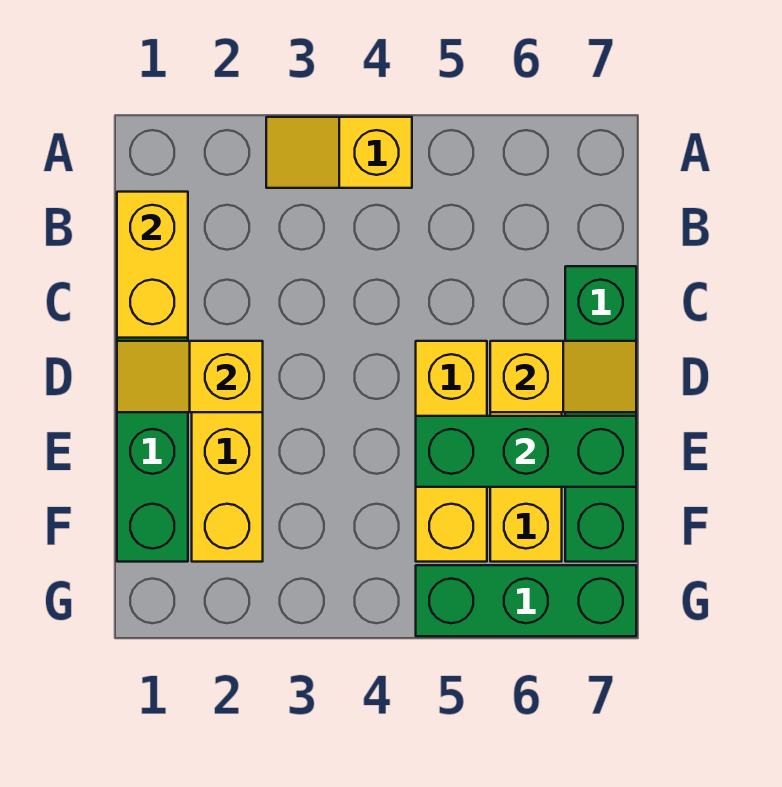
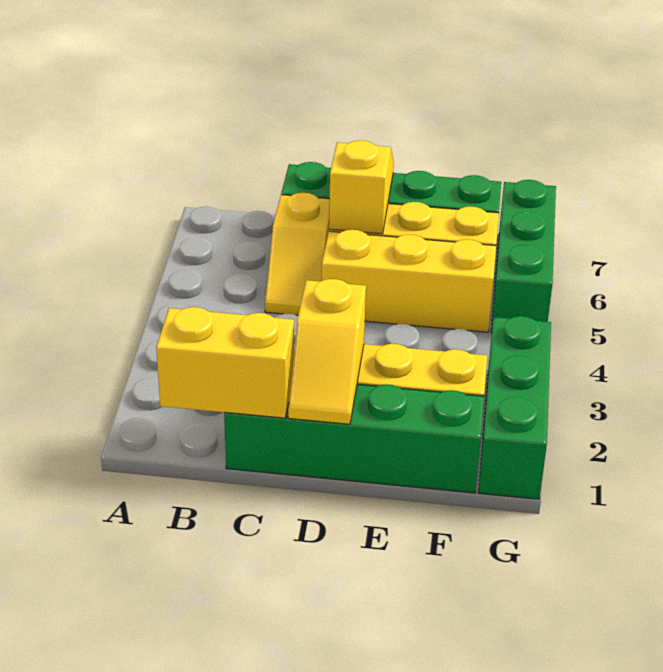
yellow 1x2 slope [266,117,412,188] -> yellow 1x2 slope moved to [265,193,330,315]
green 1x3 brick [416,416,636,487] -> green 1x3 brick moved to [479,316,551,499]

